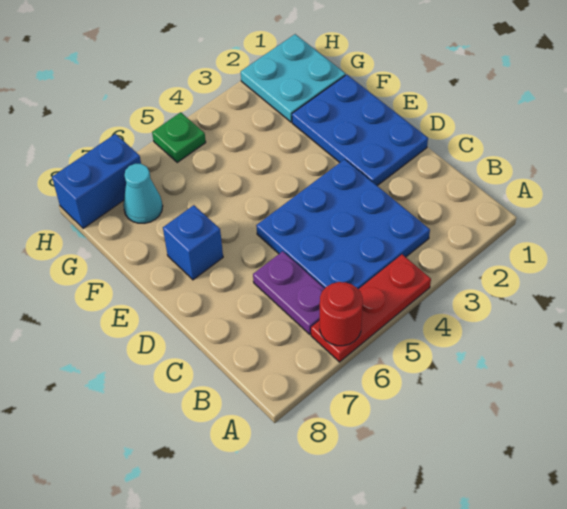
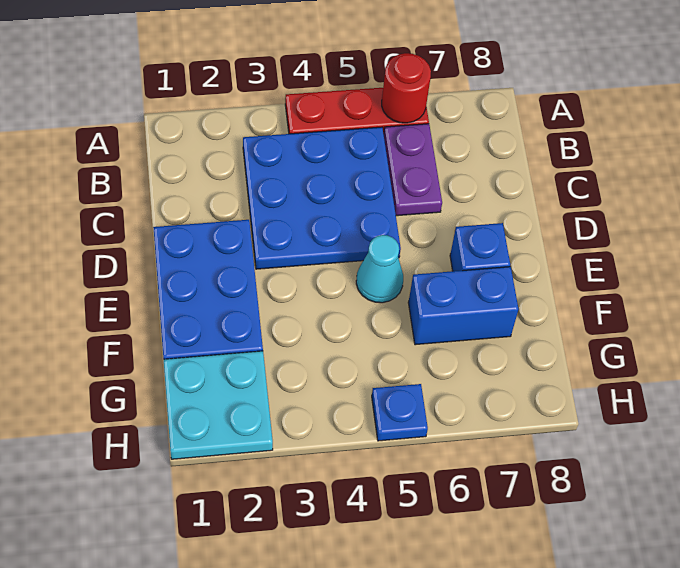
cyan 1x1 cone [123,164,163,223] -> cyan 1x1 cone moved to [356,235,403,303]
green 1x1 plate [152,112,206,162] -> blue 1x1 plate [372,384,428,441]
blue 1x2 brick [52,134,141,229] -> blue 1x2 brick moved to [408,267,519,345]

